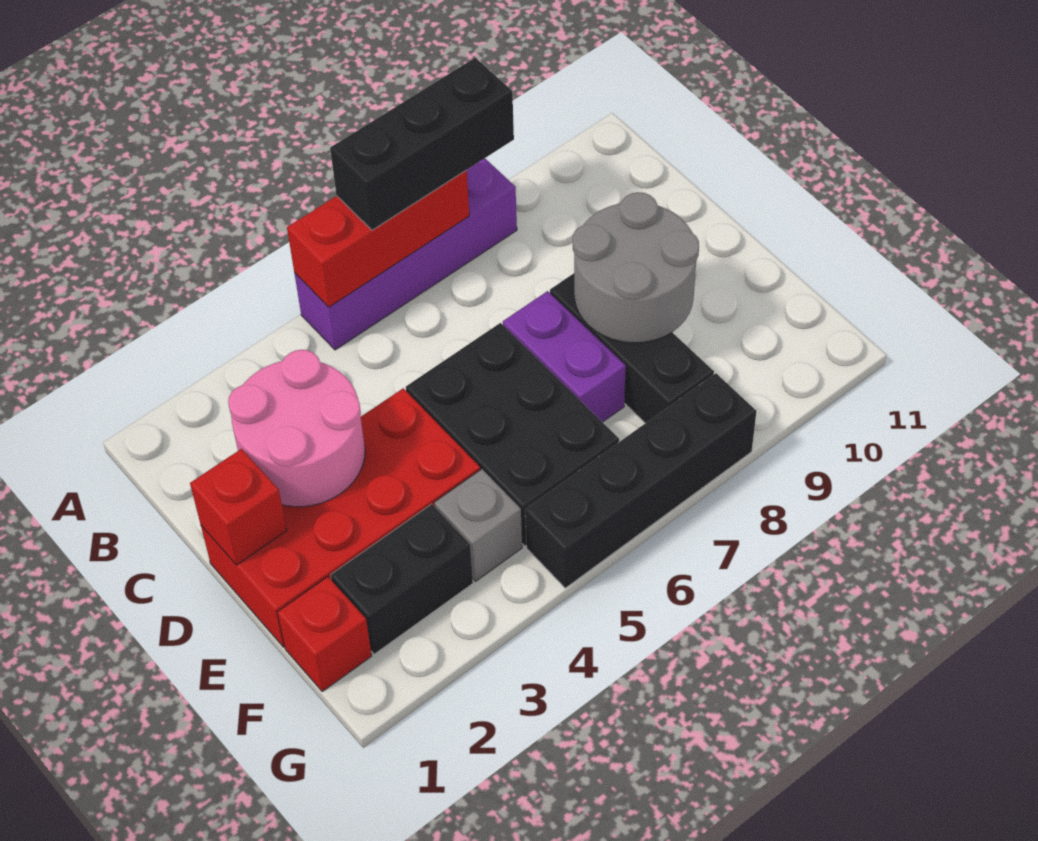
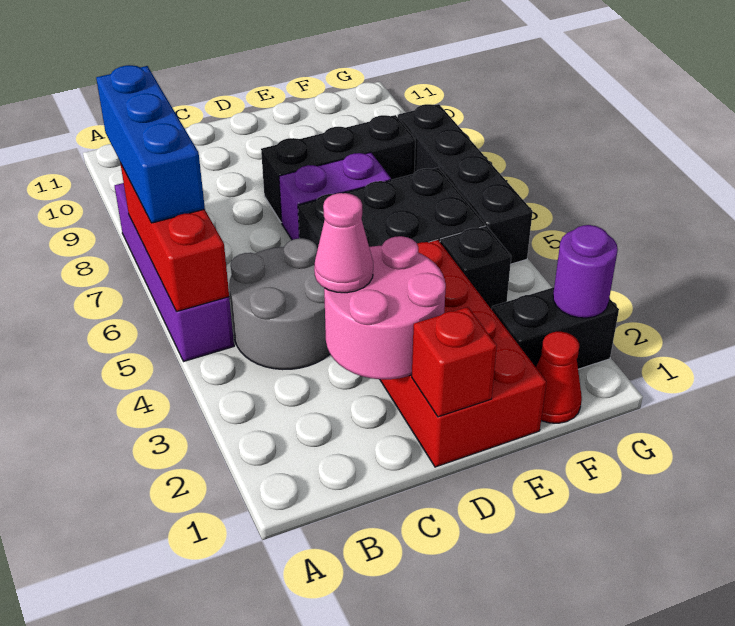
black 1x3 brick [330,58,514,230] -> blue 1x3 brick [96,65,205,223]
none -> pink 1x1 cone [314,193,373,293]
grey 2x2 round brick [573,192,699,343] -> grey 2x2 round brick moved to [229,238,330,370]
red 1x1 brick [277,577,372,692] -> red 1x1 cone [536,332,582,423]
black 1x2 brick [331,504,473,654] -> black 1x2 brick turned to [492,287,619,369]
grey 1x1 brick [434,469,522,581] -> black 1x1 brick [440,226,511,309]
none -> purple 1x1 round brick [553,225,618,318]

